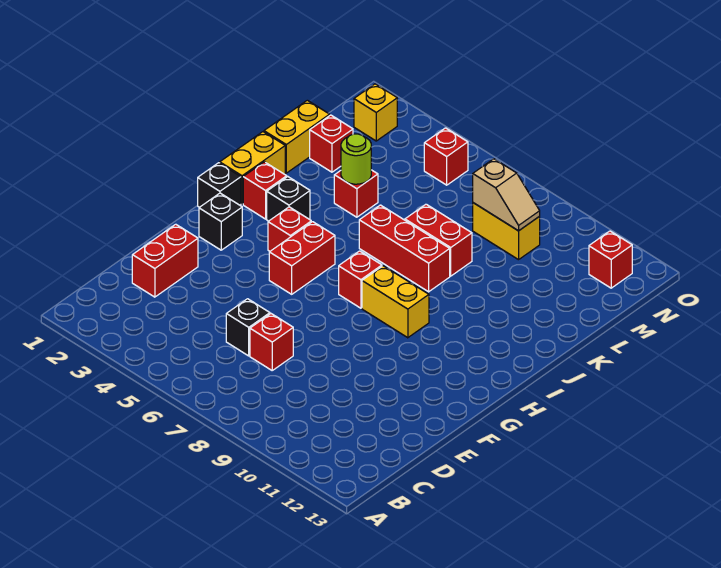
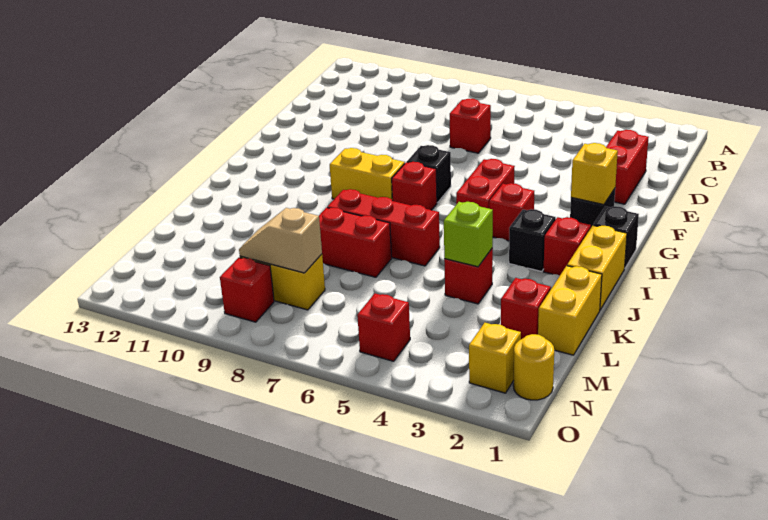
black 1x1 brick [226,299,270,356] -> black 1x1 brick moved to [407,145,451,203]
none -> yellow 1x1 brick [571,143,618,205]
lime 1x1 round brick [341,134,371,184] -> lime 1x1 brick [444,202,493,267]
none -> yellow 1x1 round brick [513,334,554,400]
red 1x1 brick [589,231,632,288] -> red 1x1 brick moved to [220,258,274,322]

